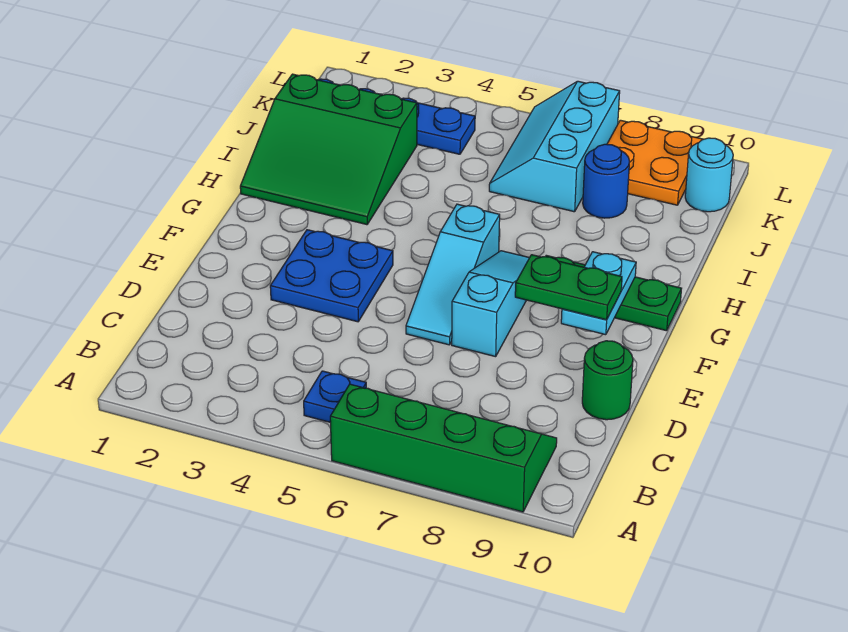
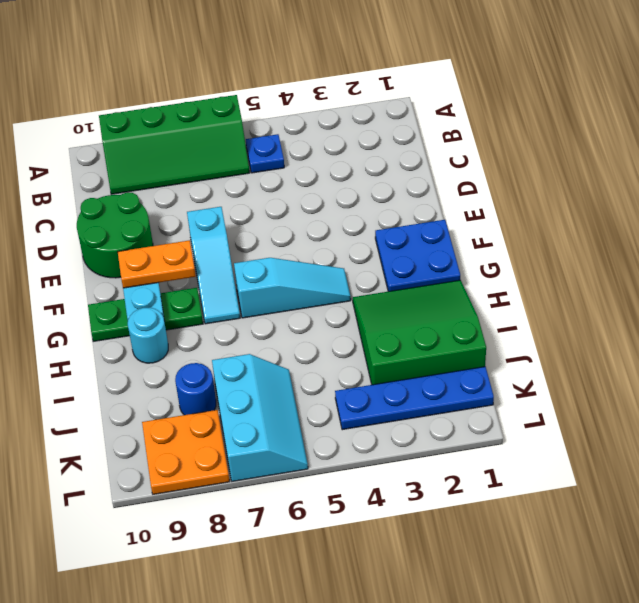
green 1x1 round brick [582,341,633,420] -> green 2x2 round brick [77,192,153,278]
blue 2x2 plate [270,230,393,322] -> blue 2x2 plate moved to [375,220,460,291]
cyan 1x3 slope [406,204,500,345] -> cyan 1x3 slope turned to [234,258,351,318]
green 1x2 plate [515,255,622,320] -> orange 1x2 plate [118,240,196,288]
cyan 1x1 round brick [685,138,733,212] -> cyan 1x1 round brick moved to [128,308,168,363]

